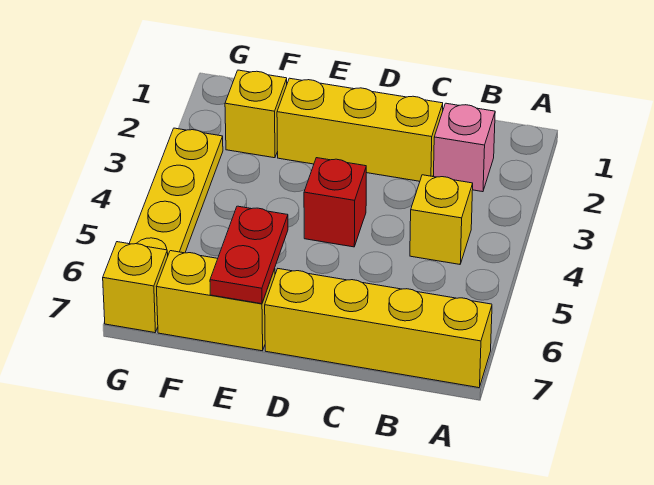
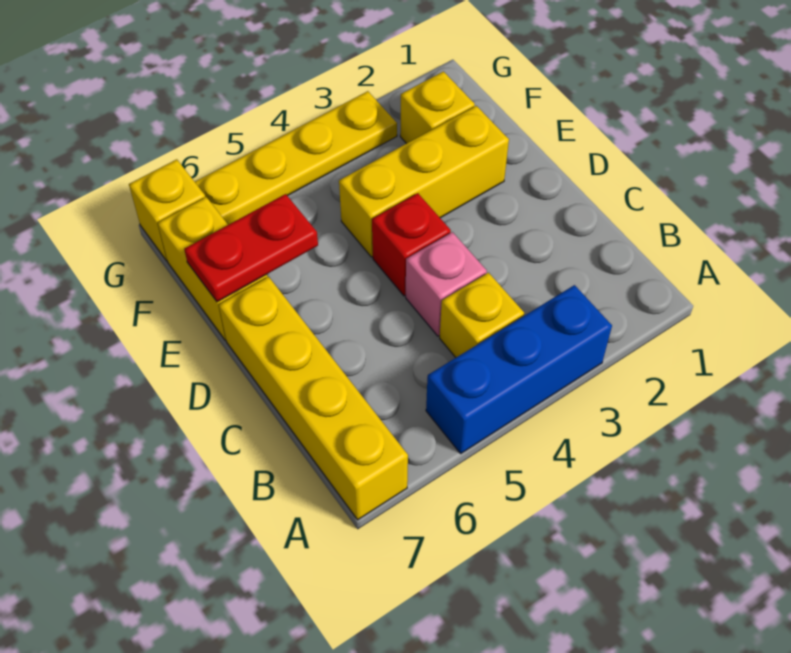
none -> blue 1x3 brick [426,285,612,453]
pink 1x1 brick [433,103,495,192] -> pink 1x1 brick moved to [406,232,487,336]
yellow 1x3 brick [277,78,443,181] -> yellow 1x3 brick turned to [339,106,509,257]

